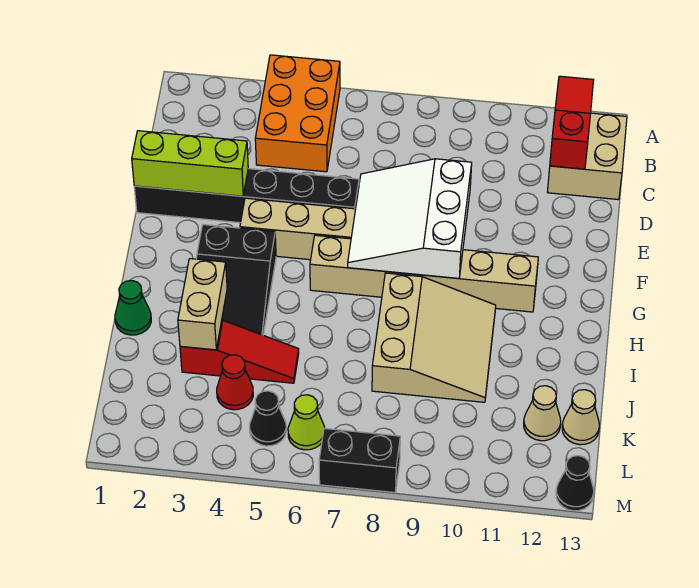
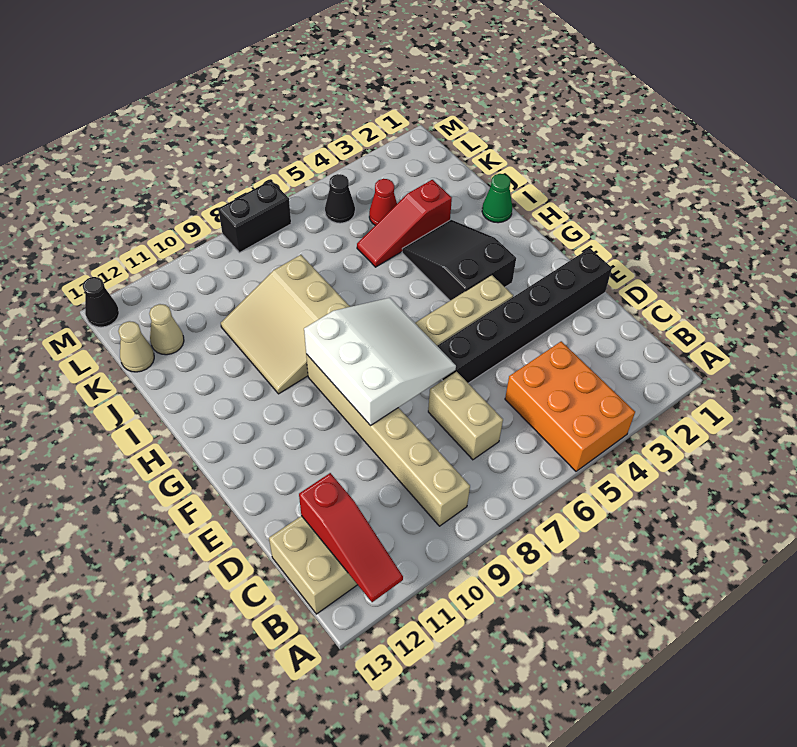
lime 1x3 brick [132,131,248,196] -> none
tan 1x6 brick [310,235,538,312] -> tan 1x6 brick turned to [306,354,470,526]
tan 1x2 brick [178,259,227,350] -> tan 1x2 brick moved to [428,372,503,460]
lime 1x1 cone [288,395,325,450] -> none

